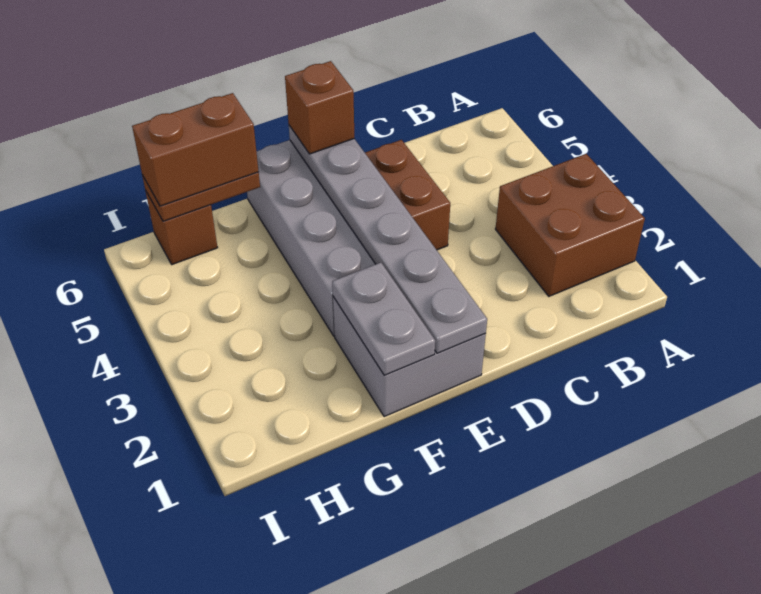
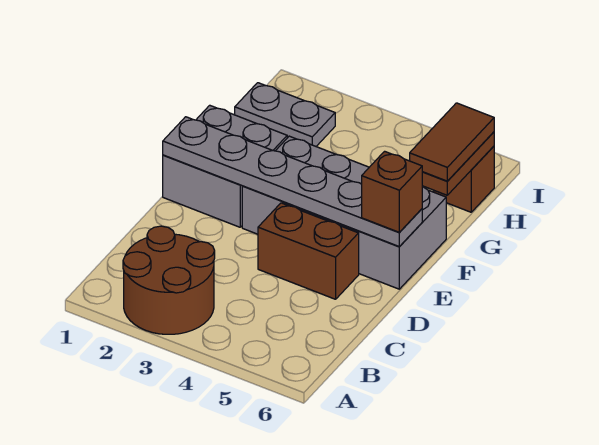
brown 2x2 brick [496,154,645,296] -> brown 2x2 round brick [123,226,215,334]
grey 1x2 plate [332,263,435,375] -> grey 1x2 plate moved to [235,83,335,146]
brown 1x2 brick [132,93,259,206] -> brown 1x2 tile [410,103,494,181]

